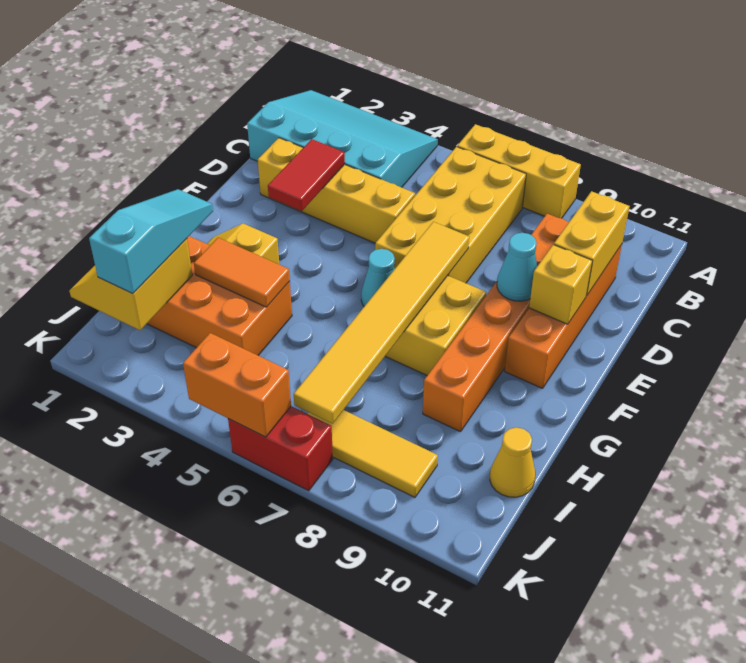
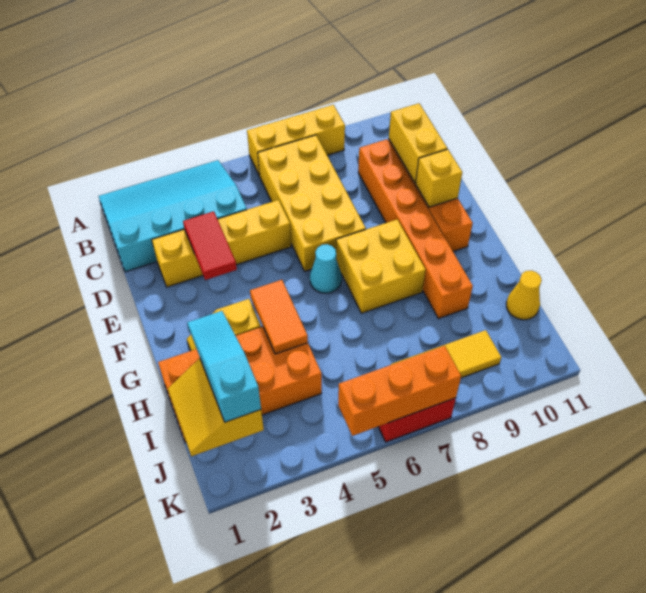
yellow 1x6 tile [294,222,469,424] -> none
cyan 1x1 cone [497,233,537,301] -> none
orange 1x2 tile [194,238,290,307] -> orange 1x2 tile turned to [250,280,308,354]
orange 1x2 brick [183,333,291,437] -> orange 1x3 brick [338,346,461,436]

